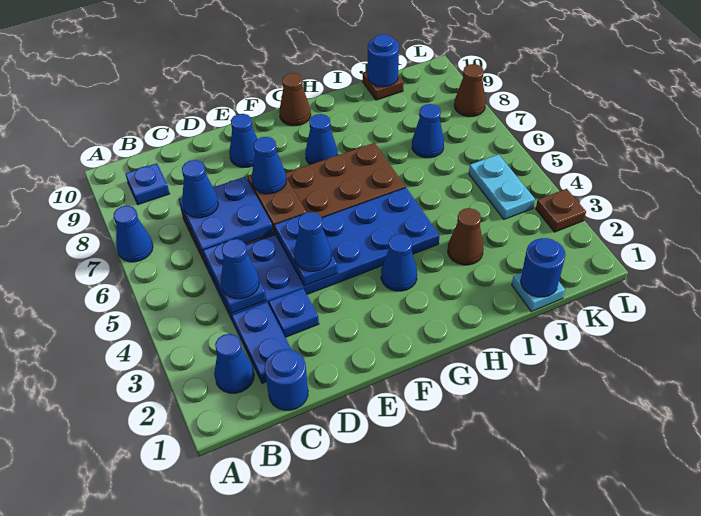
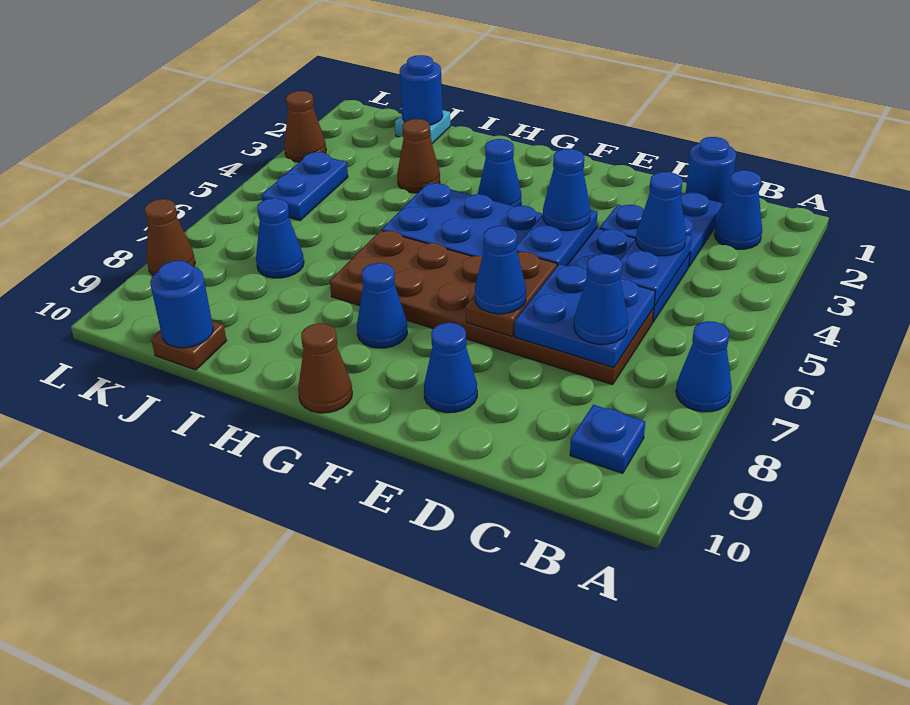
cyan 1x2 plate [469,154,535,219] -> blue 1x2 plate [261,152,348,221]
brown 1x1 plate [536,189,586,232] -> brown 1x1 cone [284,91,326,162]

